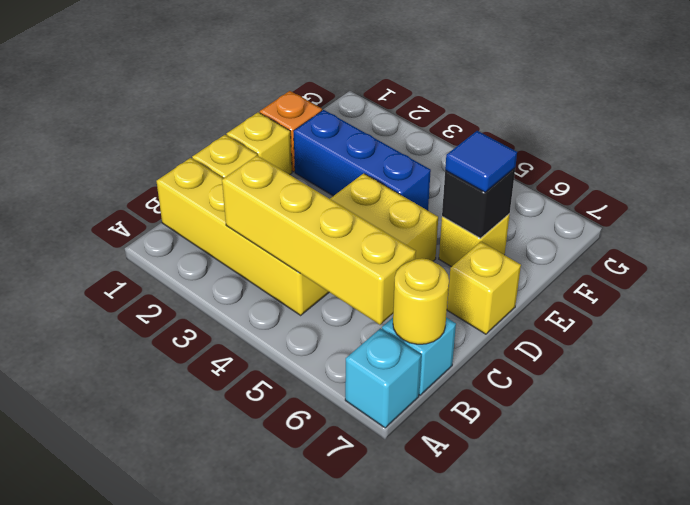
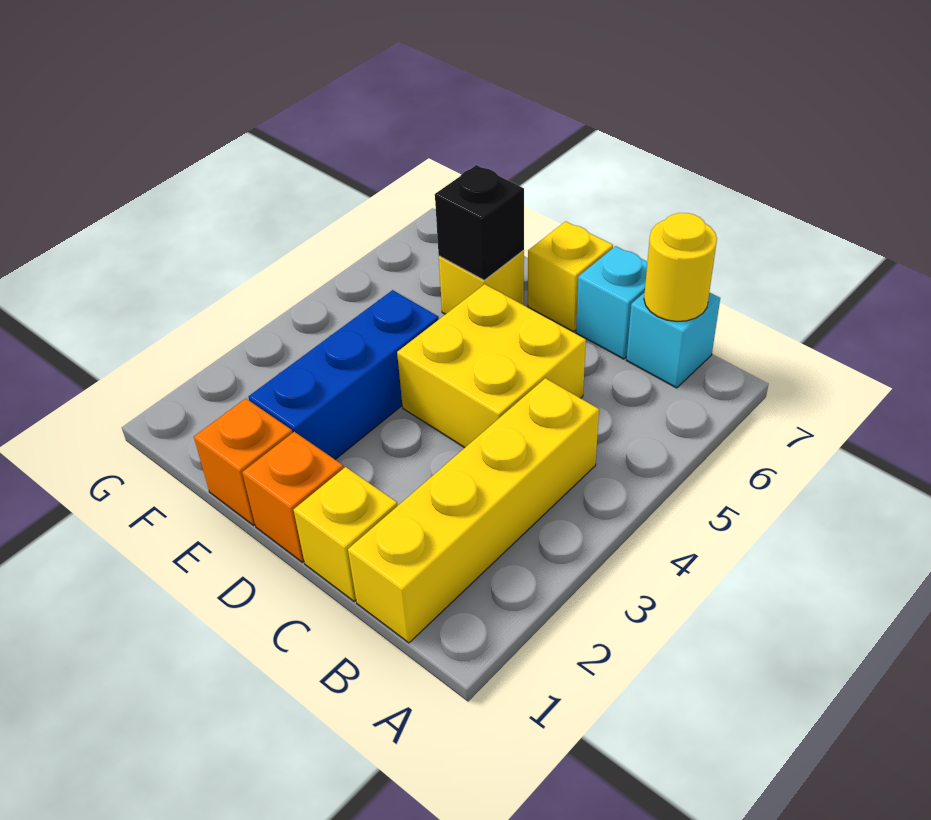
cyan 1x1 brick [345,328,421,428] -> cyan 1x1 brick moved to [576,246,647,359]
yellow 1x4 brick [222,156,416,325] -> none
yellow 1x1 brick [227,112,292,175] -> orange 1x1 brick [242,432,343,562]
blue 1x1 tile [445,131,517,192] -> none

